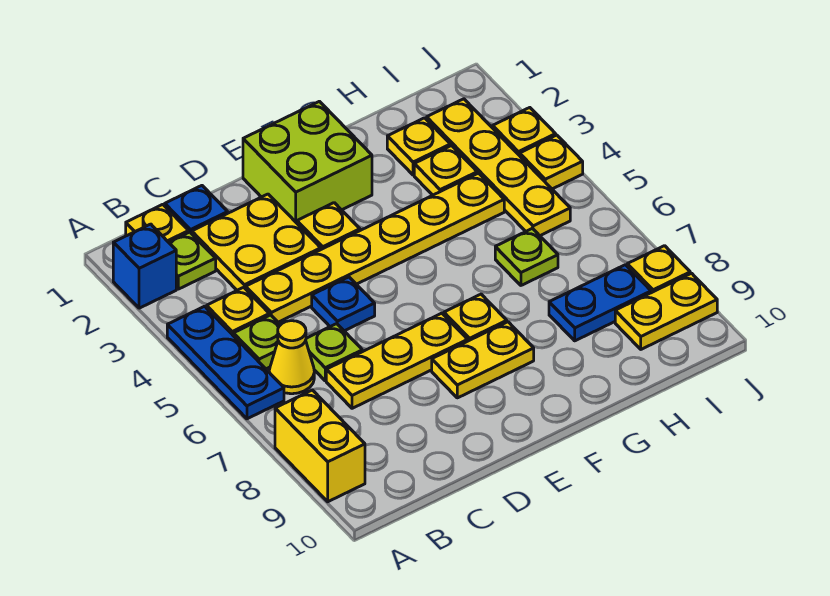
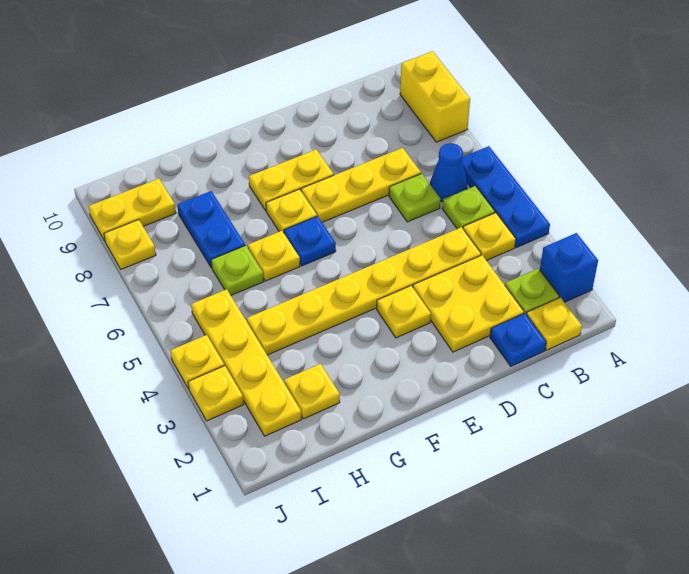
yellow 1x1 cone [269,321,314,394] -> blue 1x1 cone [430,143,467,202]
blue 1x1 plate [312,277,375,331] -> blue 1x1 plate moved to [284,216,336,266]
lime 2x2 brick [243,101,372,223] -> none
yellow 1x1 plate [414,146,477,195] -> yellow 1x1 plate moved to [248,231,300,281]
blue 1x2 plate [549,265,651,341] -> blue 1x2 plate turned to [177,191,245,268]

